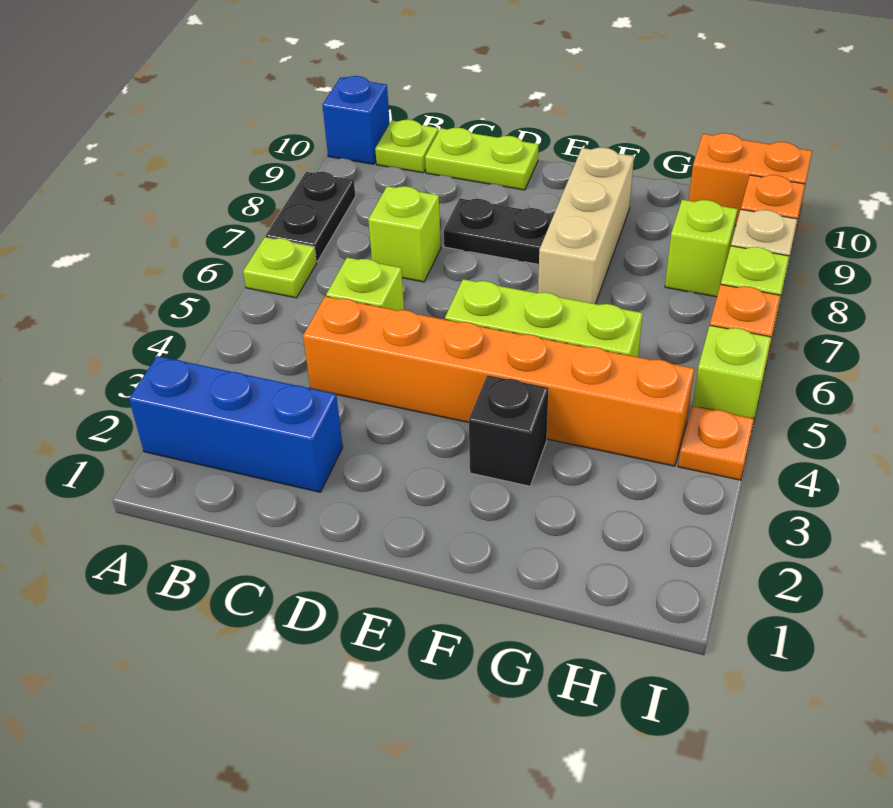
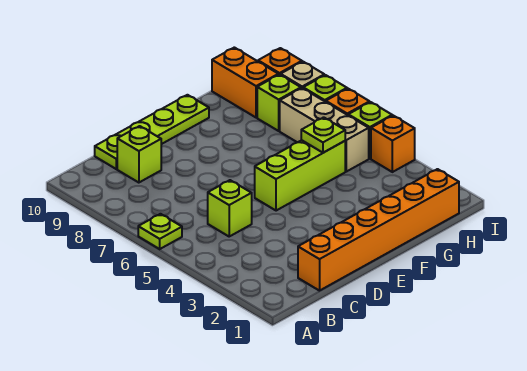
blue 1x3 brick [129,356,343,492] -> none
black 1x2 plate [266,172,355,262] -> none
blue 1x1 brick [323,76,390,164] -> none
lime 1x1 plate [375,120,438,173] -> lime 1x1 plate moved to [301,117,345,153]
orange 1x6 brick [303,296,694,466] -> orange 1x6 brick moved to [298,169,459,291]
lime 1x1 brick [368,186,441,282] -> lime 1x1 brick moved to [117,126,161,183]
lime 1x2 plate [425,128,538,190] -> lime 1x4 plate [95,95,209,169]
black 1x2 plate [444,198,554,264] -> none
black 1x1 brick [469,375,549,486] -> none
tan 1x3 brick [538,148,634,304] -> tan 1x3 brick moved to [280,88,369,172]
orange 1x2 brick [689,133,812,226] -> orange 1x2 brick turned to [212,47,278,118]
orange 1x1 plate [678,406,754,480] -> orange 1x1 brick [371,116,415,172]

